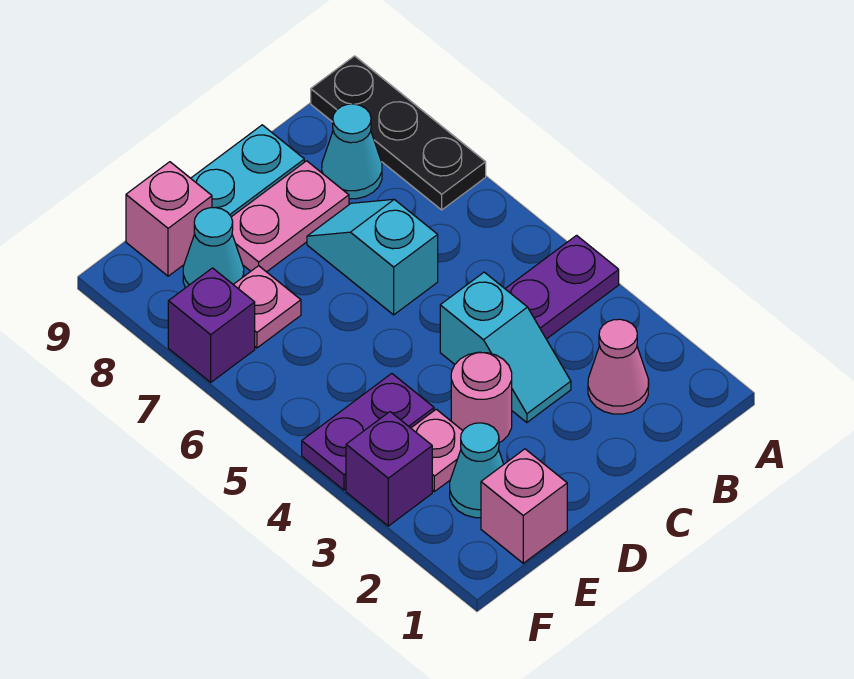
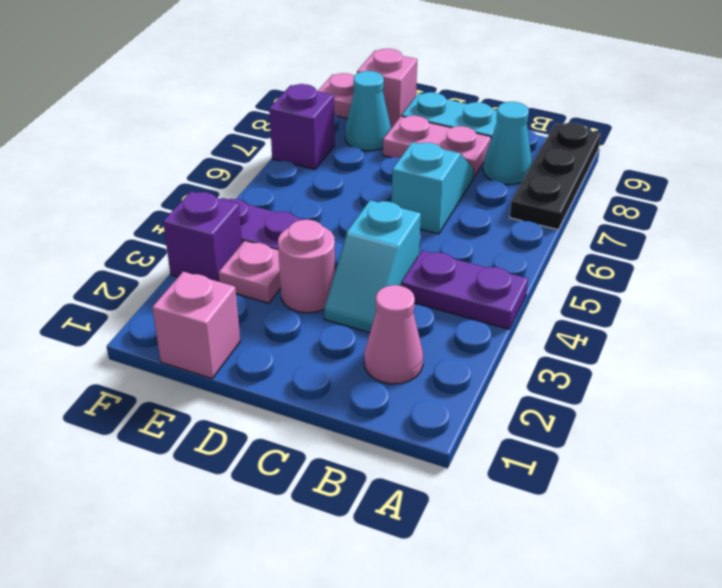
cyan 1x1 cone [450,423,504,518] -> none
pink 1x1 plate [233,266,301,348] -> pink 1x1 plate moved to [318,73,354,119]

